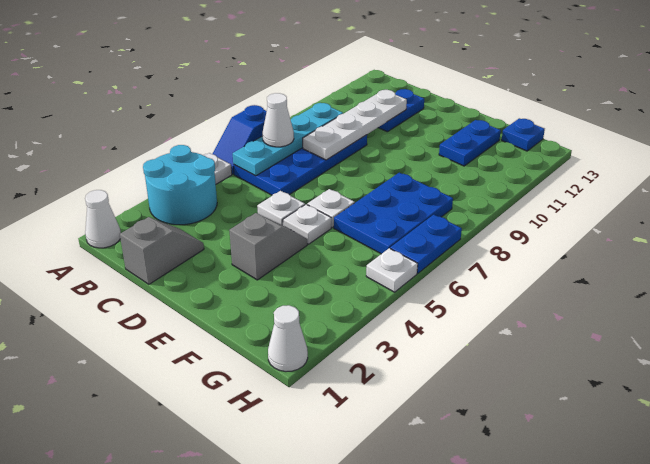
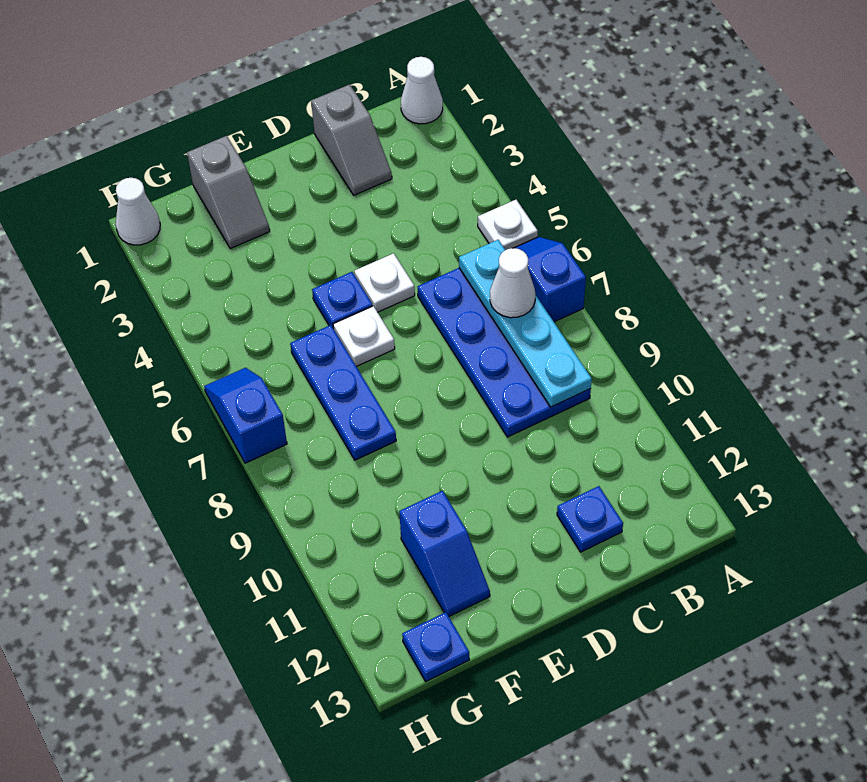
cyan 2x2 round brick [143,145,217,225] -> none
white 1x4 plate [303,90,407,160] -> none
blue 1x2 plate [378,89,424,132] -> blue 1x1 plate [557,486,623,552]
grey 1x2 slope [229,213,307,280] -> grey 1x2 slope moved to [187,136,270,249]
white 1x1 plate [283,204,331,244] -> blue 1x1 plate [312,272,373,329]
blue 2x3 plate [334,173,453,254] -> blue 1x3 plate [290,325,396,460]
blue 1x2 plate [439,120,501,166] -> blue 1x2 slope [399,491,490,616]
white 1x1 plate [366,248,418,292] -> none
blue 1x2 plate [390,215,462,273] -> blue 1x2 slope [204,368,287,463]

